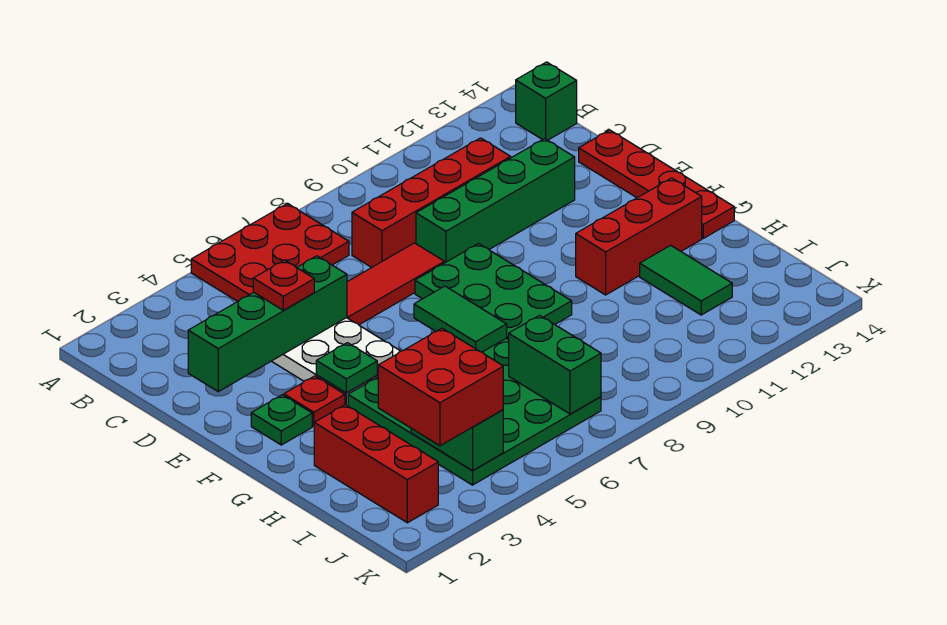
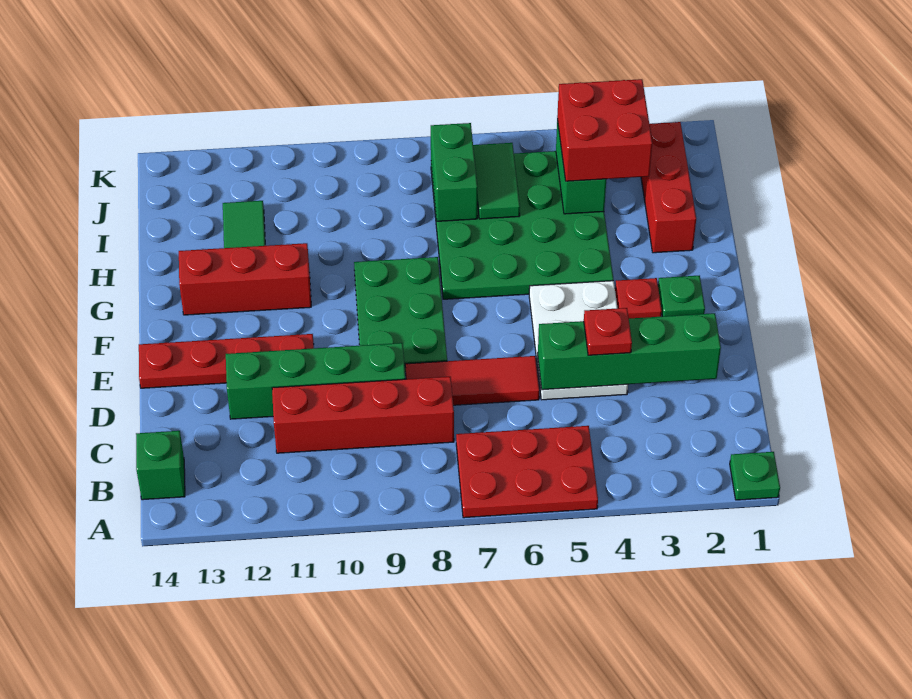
red 1x4 plate [579,130,734,238] -> red 1x4 plate turned to [139,334,314,388]
green 1x1 plate [316,343,377,393] -> green 1x1 plate moved to [730,452,780,500]
green 1x2 tile [414,286,507,352] -> green 1x2 tile moved to [473,143,520,219]

